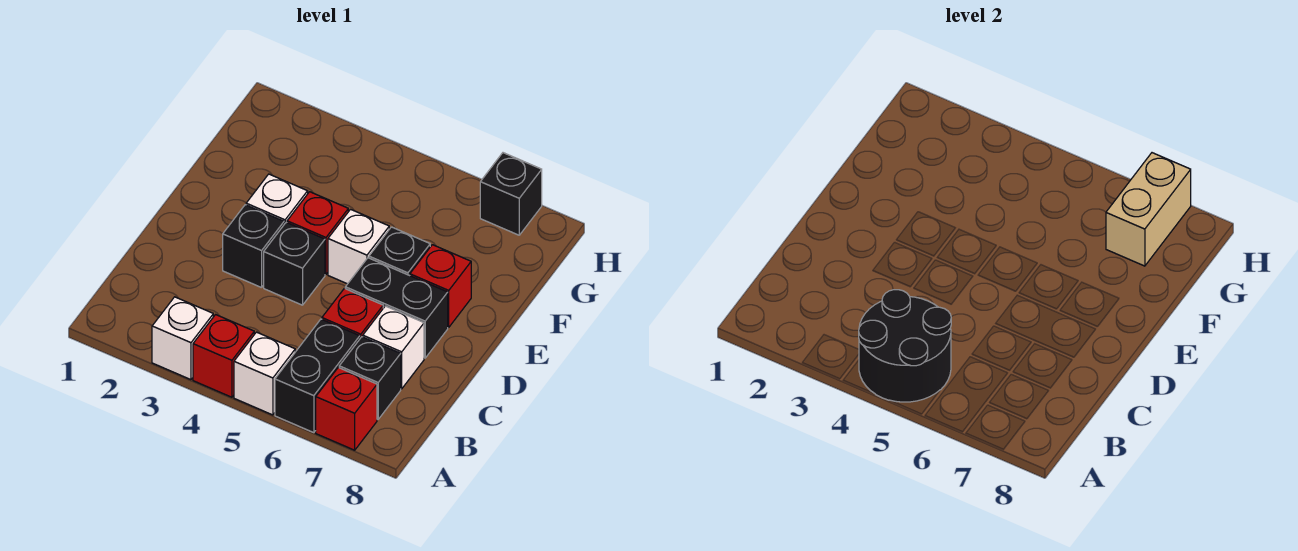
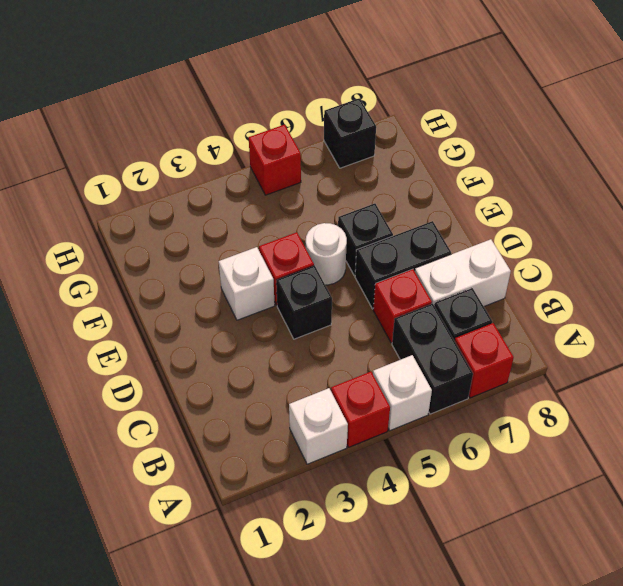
black 2x2 round brick [859,290,951,402] -> none
white 1x1 brick [363,306,424,389] -> white 1x2 brick [415,239,511,306]
black 1x1 brick [223,205,284,288] -> none
white 1x1 brick [328,209,389,284] -> white 1x1 round brick [306,223,347,285]
red 1x1 brick [410,245,471,327] -> red 1x1 brick moved to [249,125,301,195]
tan 1x2 brick [1106,153,1191,266] -> none

